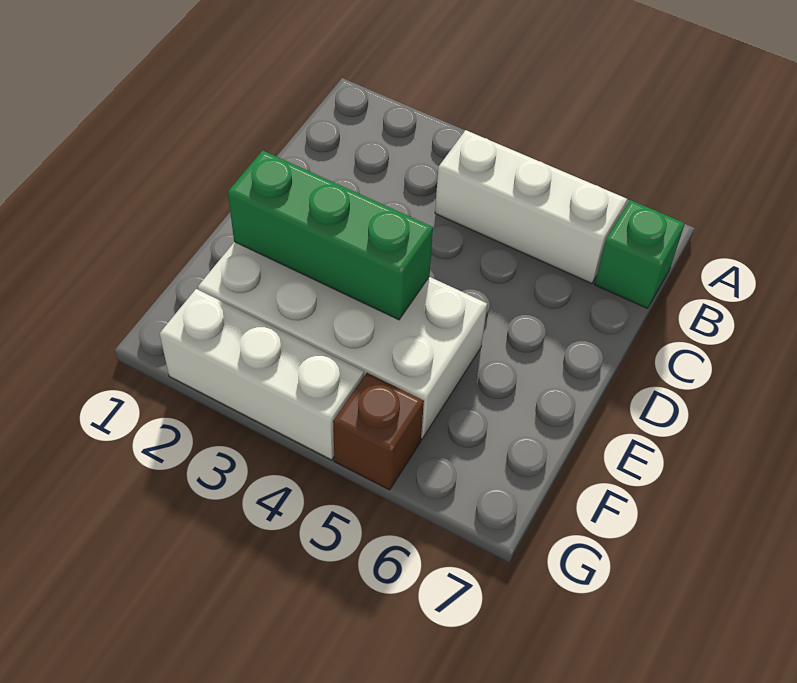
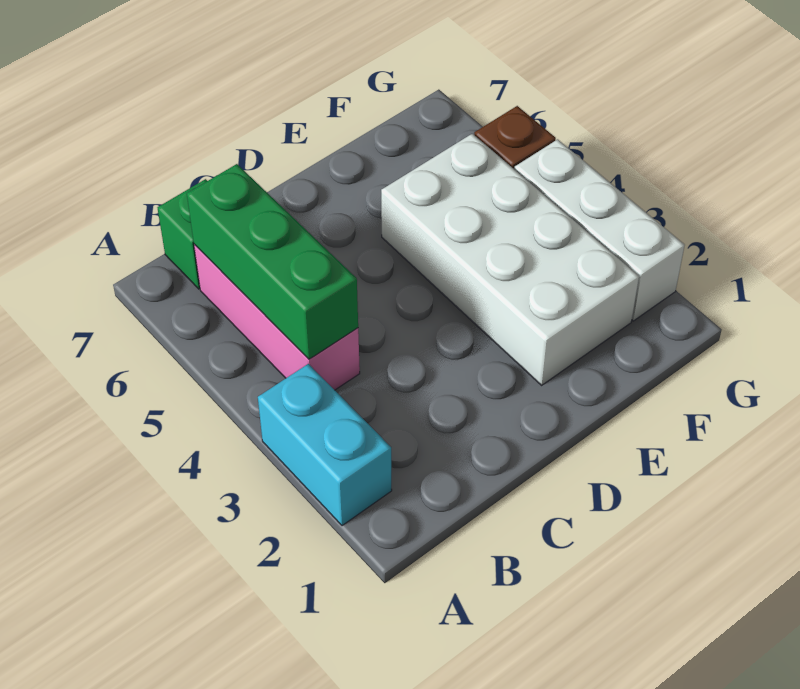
none -> cyan 1x2 brick [258,364,392,526]
white 1x3 brick [435,130,627,284] -> pink 1x3 brick [194,244,360,390]
green 1x3 brick [228,150,433,320] -> green 1x3 brick moved to [187,164,358,359]

